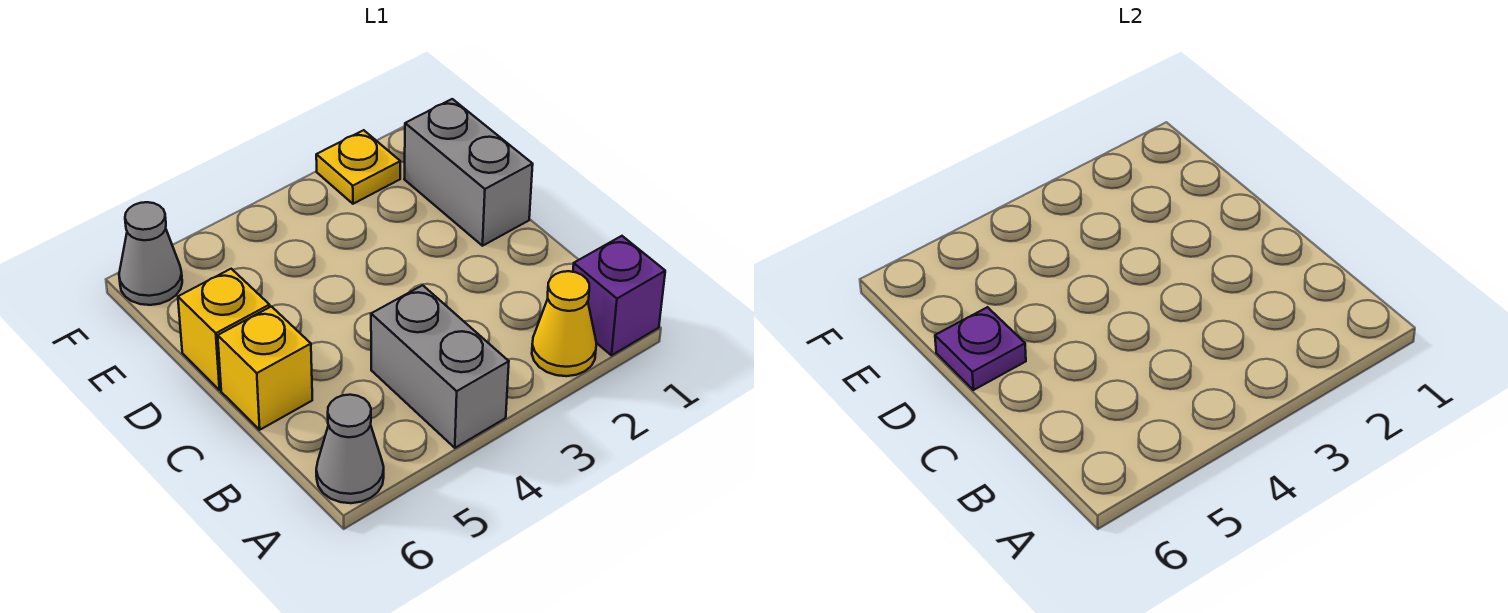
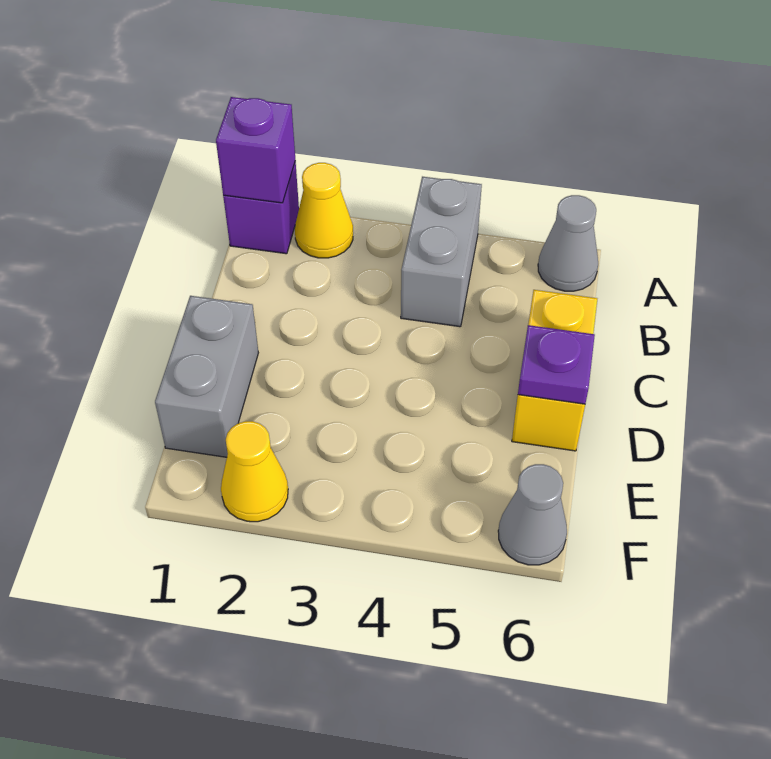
none -> purple 1x1 brick [216,97,295,203]
yellow 1x1 plate [316,130,400,204] -> yellow 1x1 cone [221,421,288,522]

